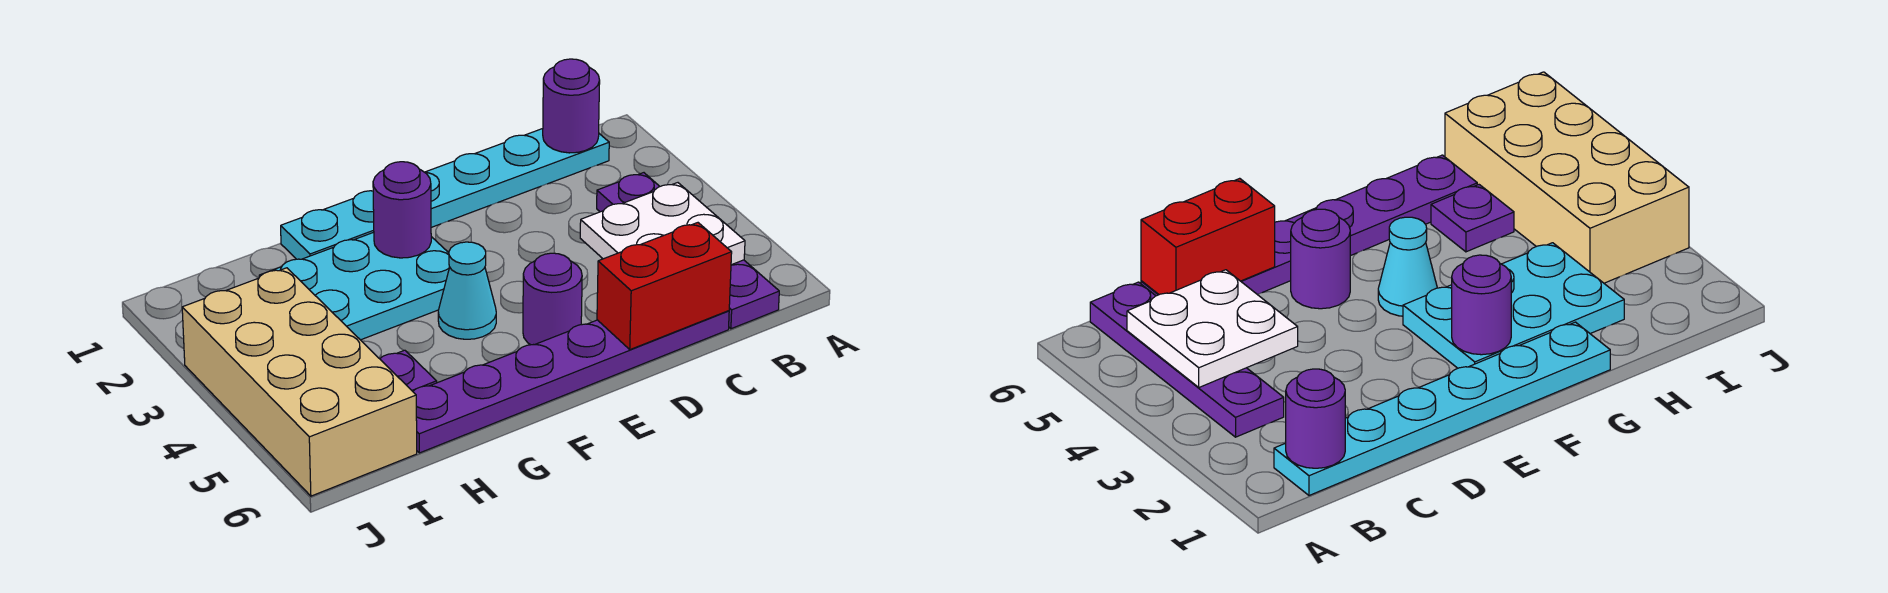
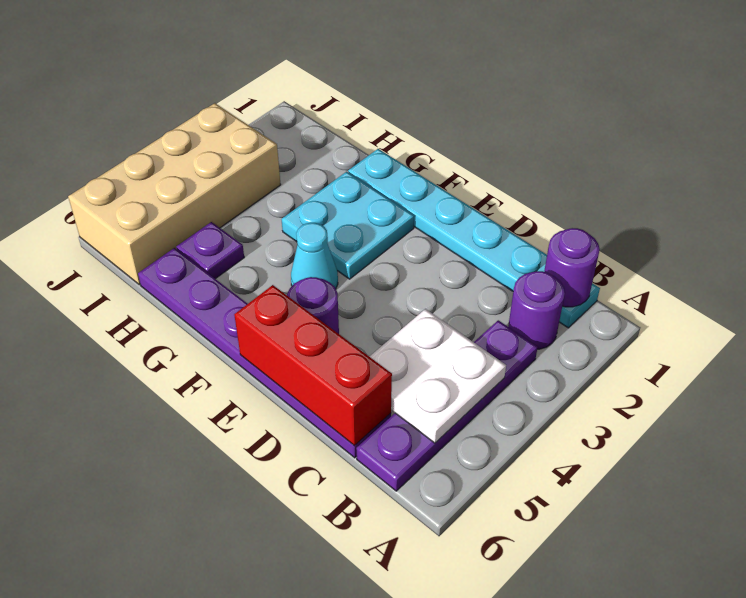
red 1x2 brick [597,223,732,350] -> red 1x3 brick [234,285,392,446]
cyan 2x3 plate [259,232,450,340] -> cyan 2x2 plate [282,172,414,279]
purple 1x1 round brick [373,162,431,258] -> purple 1x1 round brick moved to [508,271,565,349]

